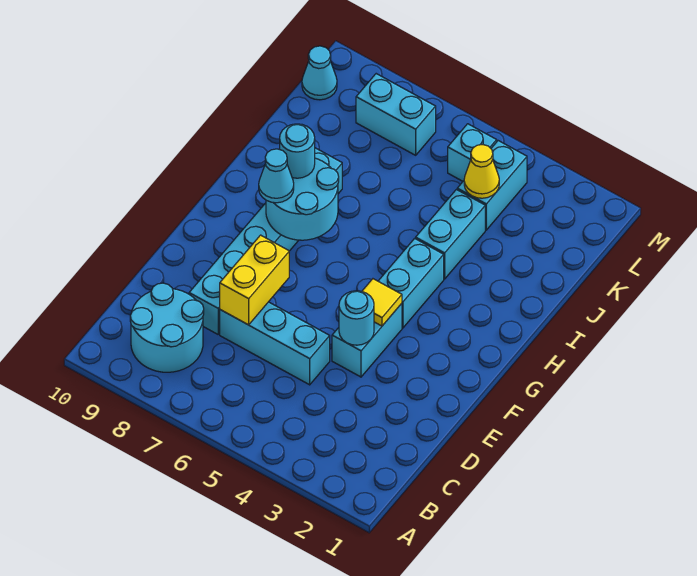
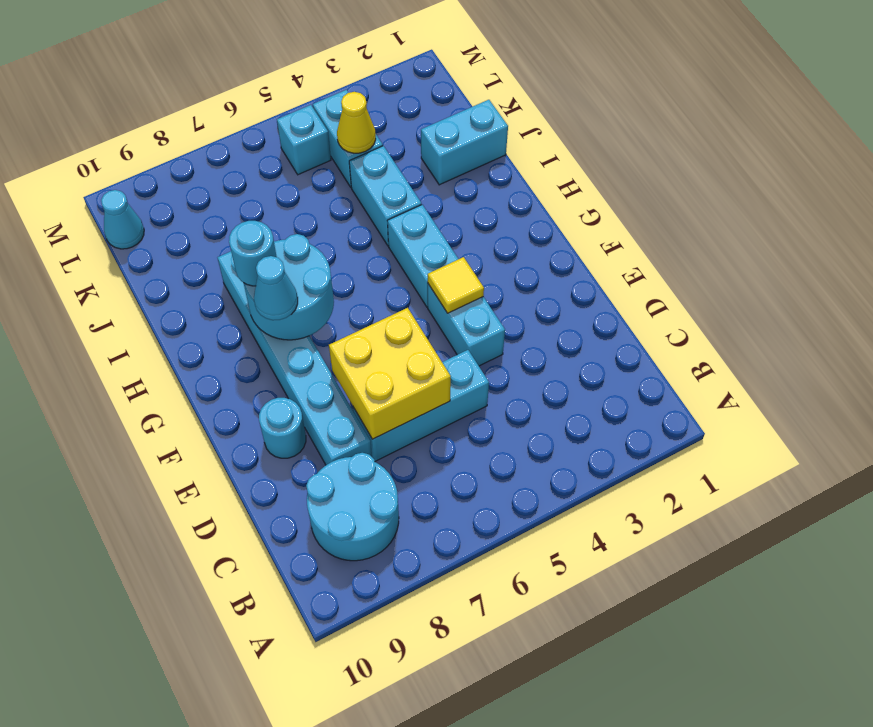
yellow 1x2 brick [220,235,289,325] -> yellow 2x2 brick [329,308,451,439]
cyan 1x1 round brick [339,291,374,345] -> cyan 1x1 round brick moved to [259,398,306,458]
cyan 1x2 brick [356,74,436,155] -> cyan 1x2 brick moved to [421,100,508,185]

